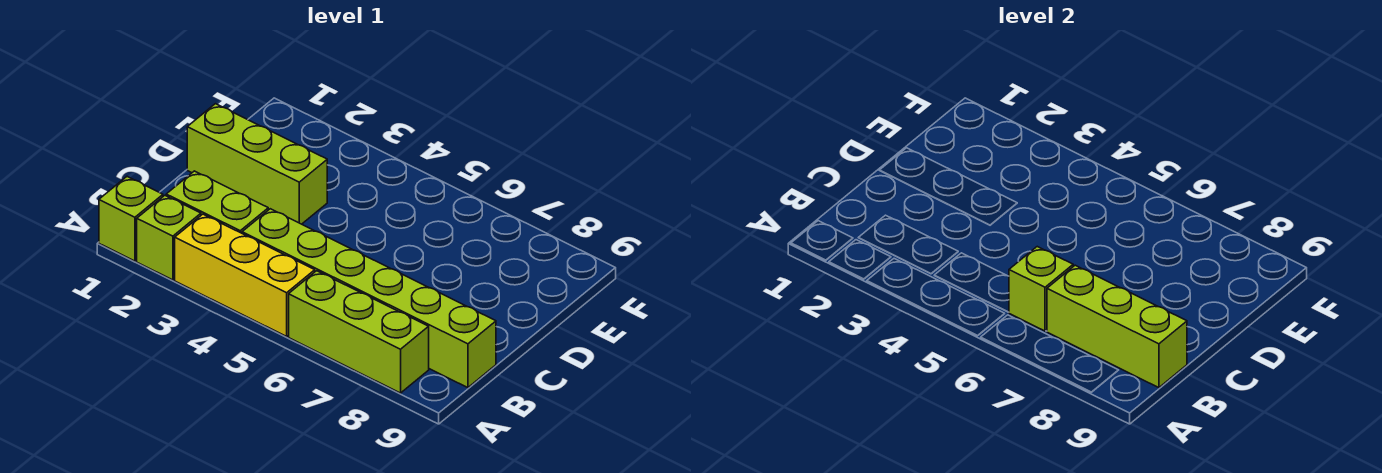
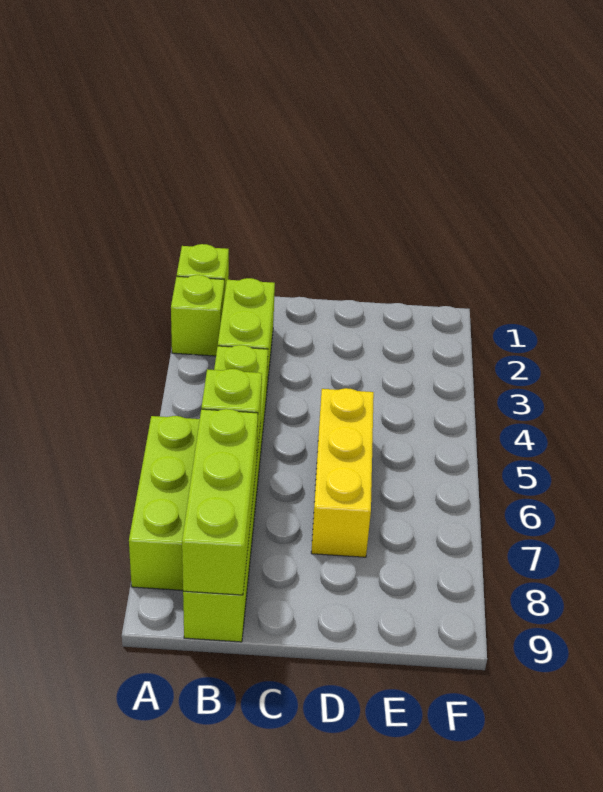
yellow 1x3 brick [175,214,315,336] -> yellow 1x3 brick moved to [311,388,374,557]
lime 1x3 brick [187,104,327,224] -> none

